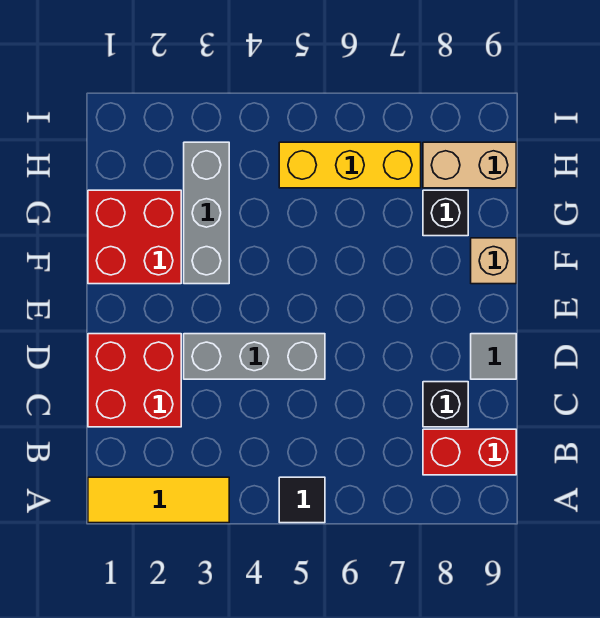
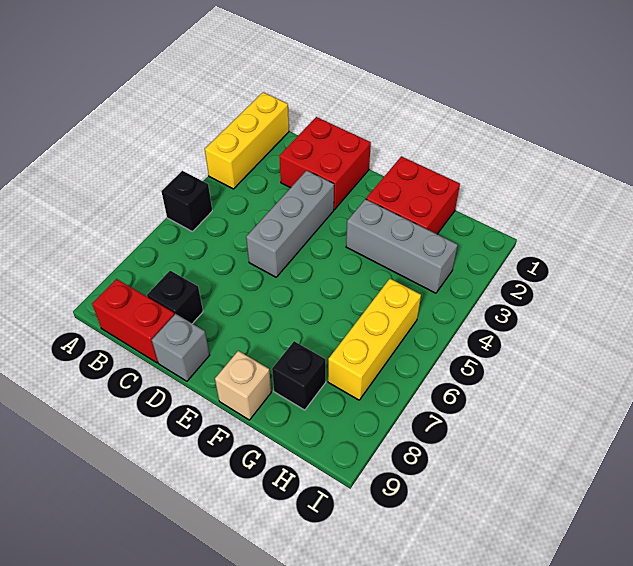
yellow 1x3 tile [88,477,229,523] -> yellow 1x3 brick [205,92,289,189]
black 1x1 tile [279,477,325,523] -> black 1x1 brick [161,171,212,231]
red 1x2 brick [423,429,516,475] -> red 1x2 brick turned to [92,279,175,363]
grey 1x1 tile [471,334,516,379] -> grey 1x1 brick [152,314,210,381]
tan 1x2 brick [423,142,516,188] -> none

